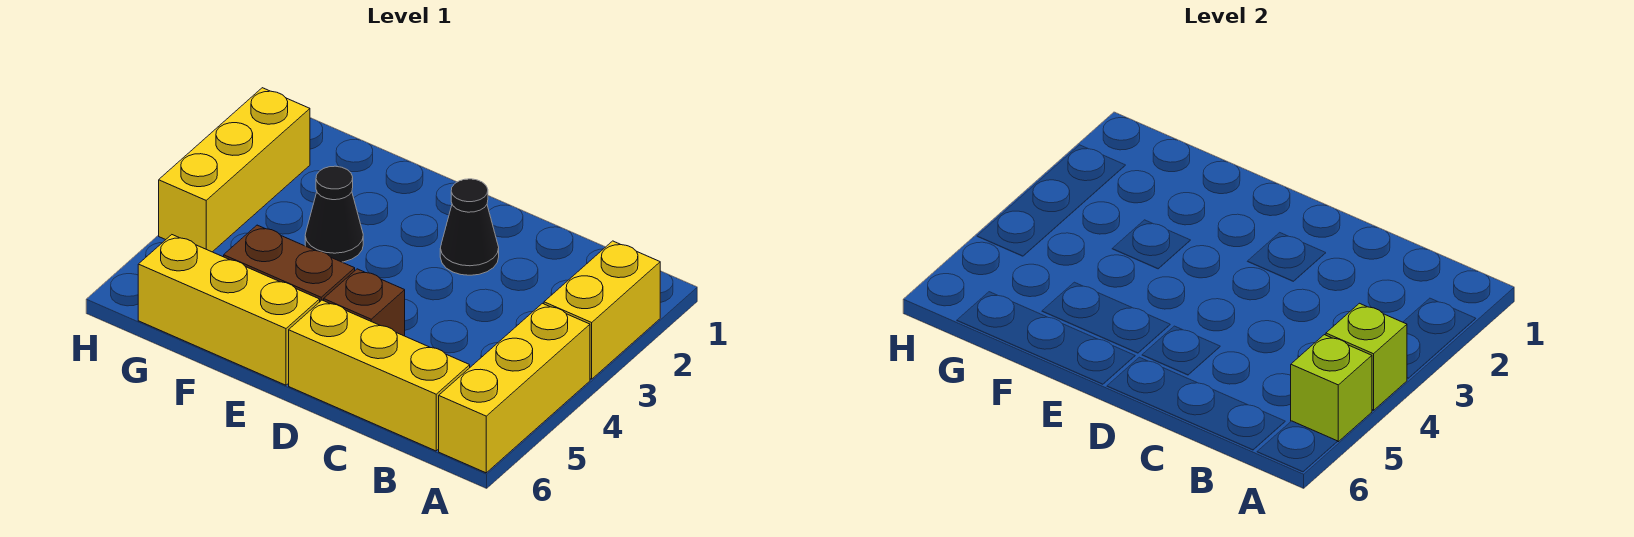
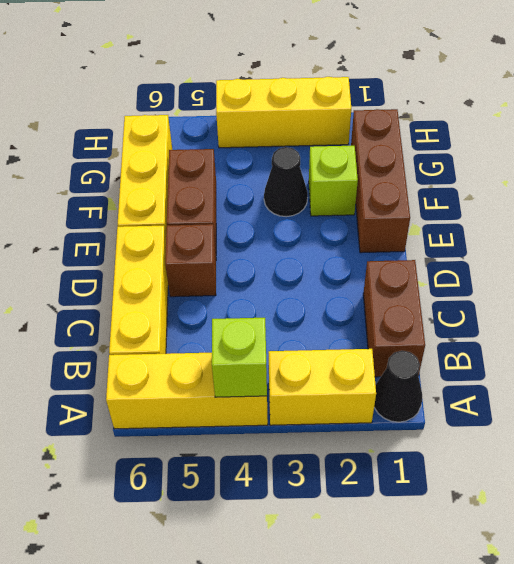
lime 1x1 brick [1291,335,1372,442] -> lime 1x1 brick moved to [309,146,358,216]
none -> brown 1x2 brick [363,260,425,377]
black 1x1 cone [440,179,499,275] -> black 1x1 cone moved to [374,351,422,422]
none -> brown 1x3 brick [351,109,410,253]

